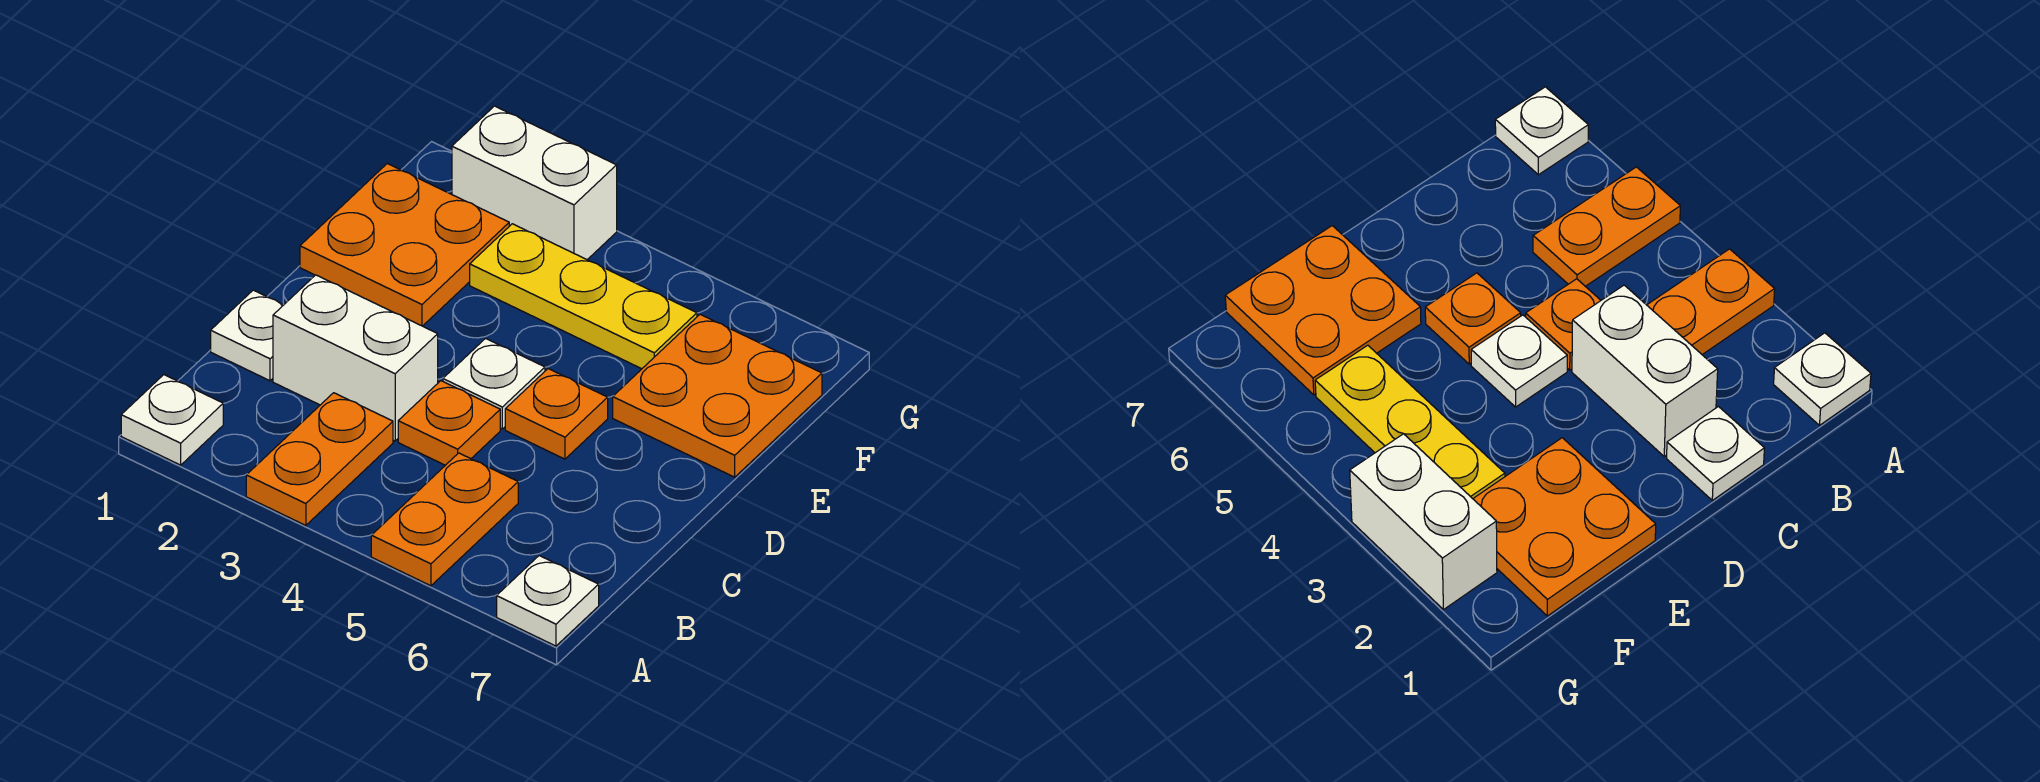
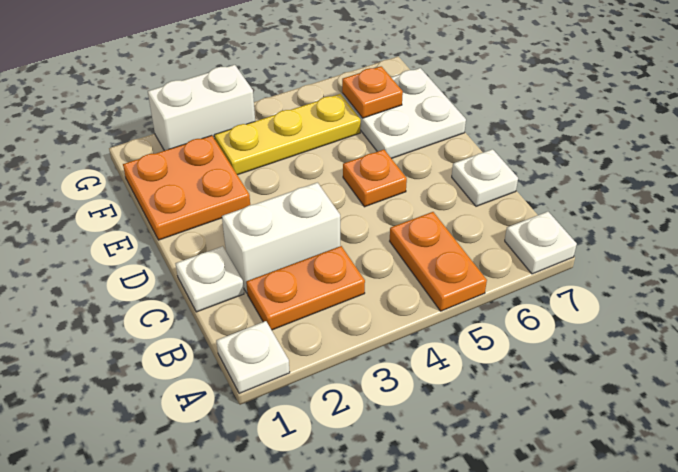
orange 1x2 plate [246,393,393,525] -> orange 1x2 plate turned to [246,246,365,330]
orange 1x1 plate [398,381,500,465] -> orange 1x1 plate moved to [342,66,403,118]
white 1x1 plate [443,338,545,429] -> white 1x1 plate moved to [452,149,518,206]
orange 2x2 plate [613,314,822,477] -> white 2x2 plate [342,68,466,159]

